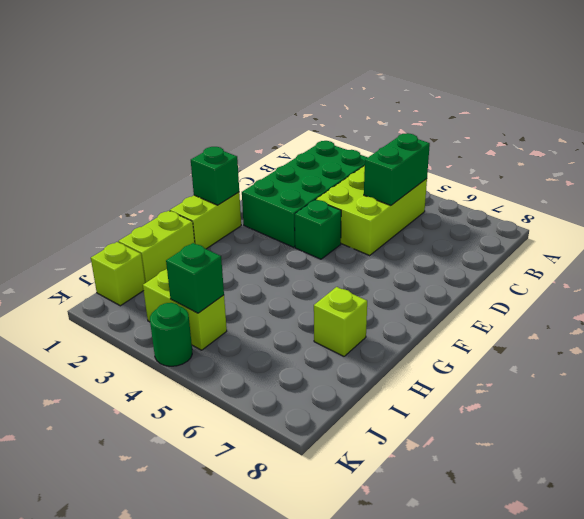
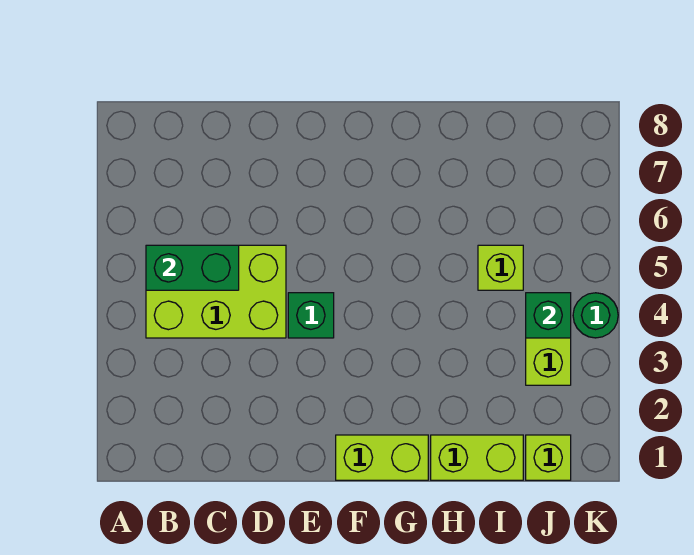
green 2x4 brick [242,141,368,247] -> none
green 1x1 brick [191,147,239,205] -> none
lime 1x1 brick [314,287,367,356] -> lime 1x1 brick moved to [478,245,523,290]

